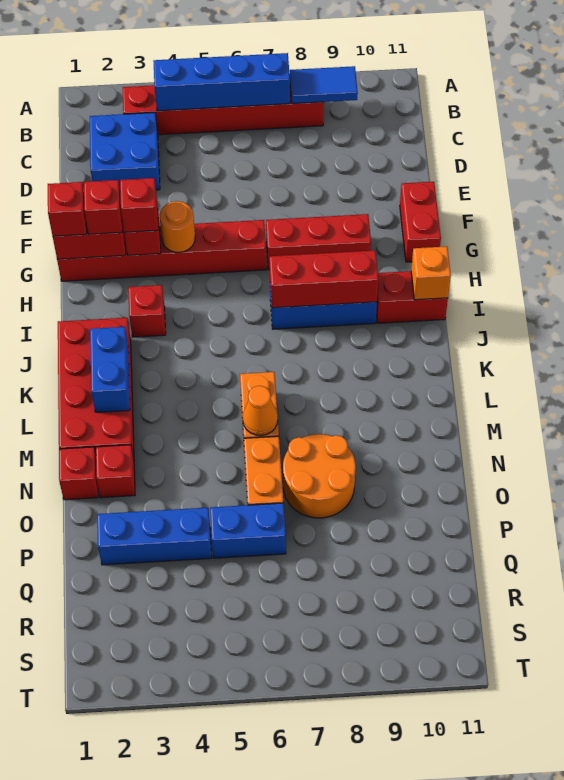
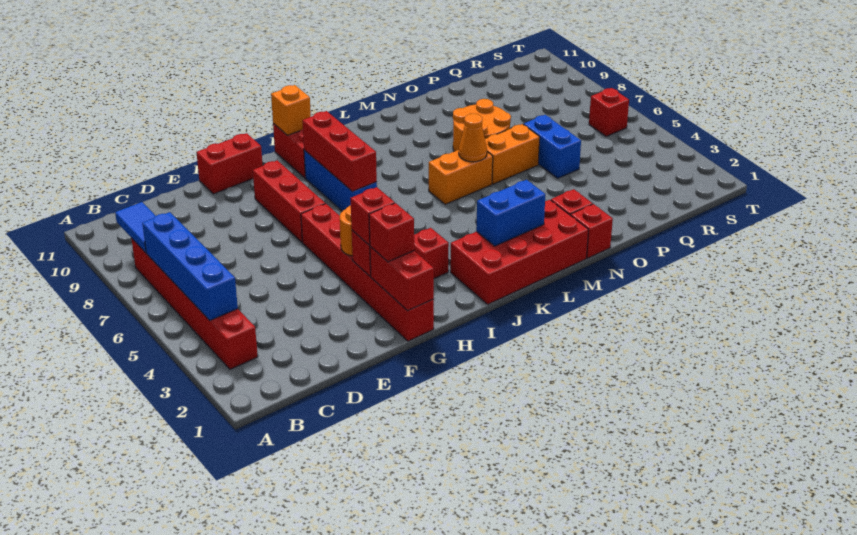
blue 2x2 brick [90,113,160,190] -> none
red 1x1 brick [48,182,87,236] -> red 1x1 brick moved to [589,88,629,136]
blue 1x3 brick [97,508,212,565] -> none

